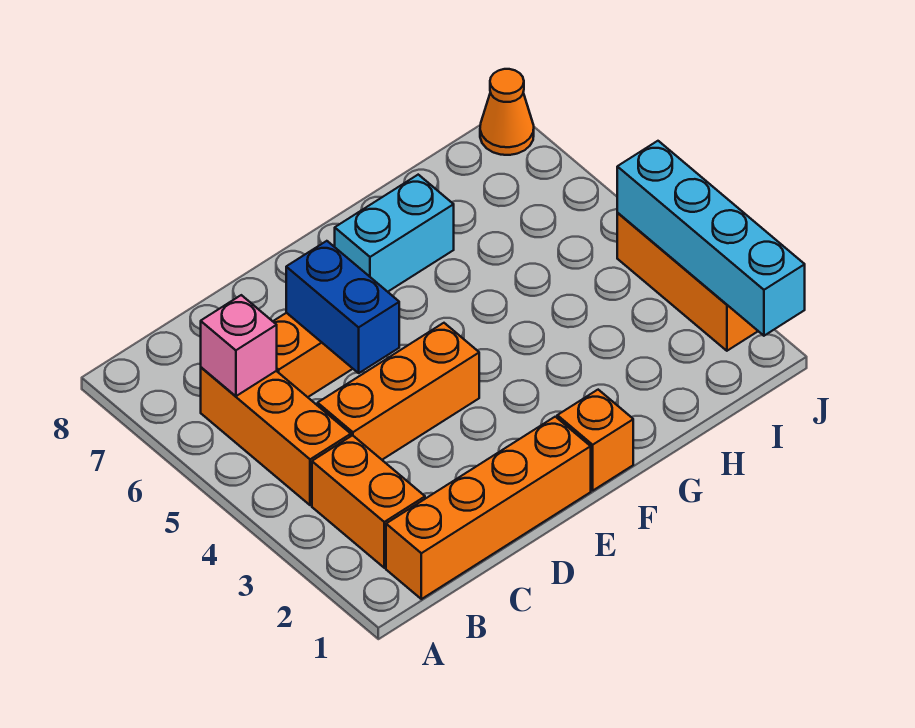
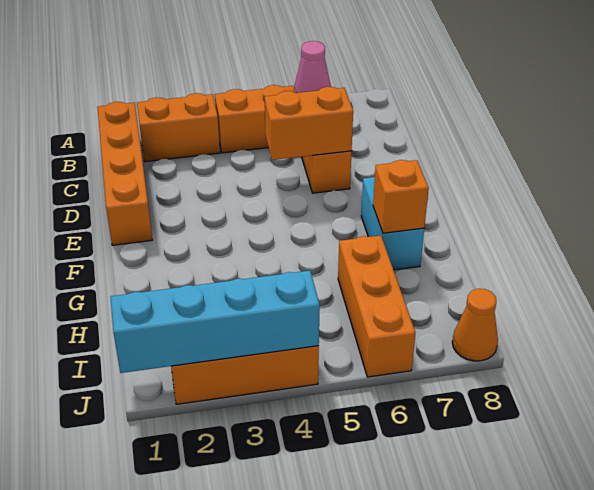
pink 1x1 brick [201,295,277,396] -> pink 1x1 cone [294,41,331,93]
orange 1x3 brick [318,323,479,460] -> orange 1x3 brick moved to [338,236,416,377]
blue 1x2 brick [286,241,399,373] -> orange 1x2 brick [265,87,353,160]
orange 1x1 brick [557,390,633,490] -> orange 1x1 brick moved to [373,160,429,233]

